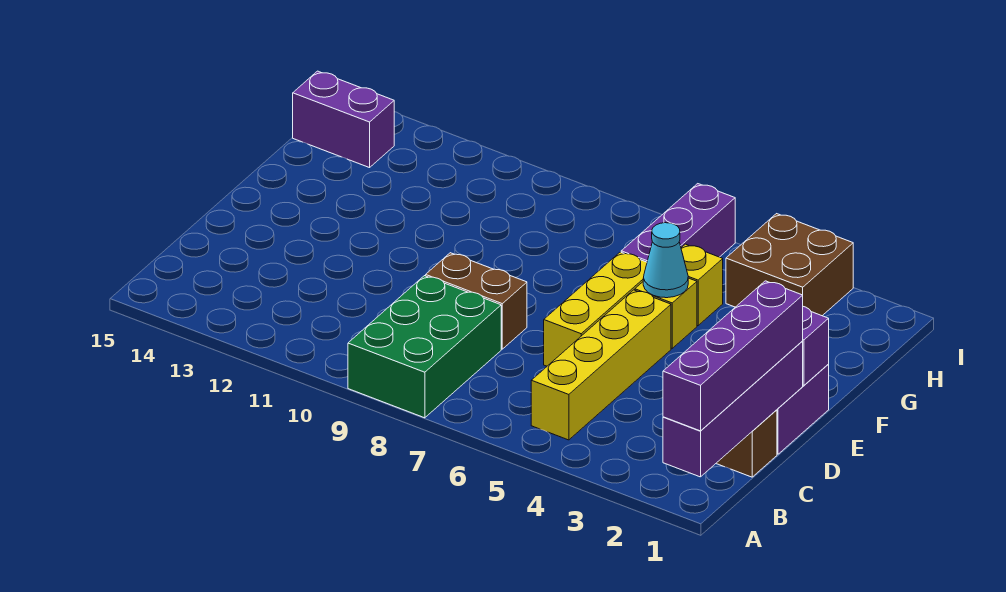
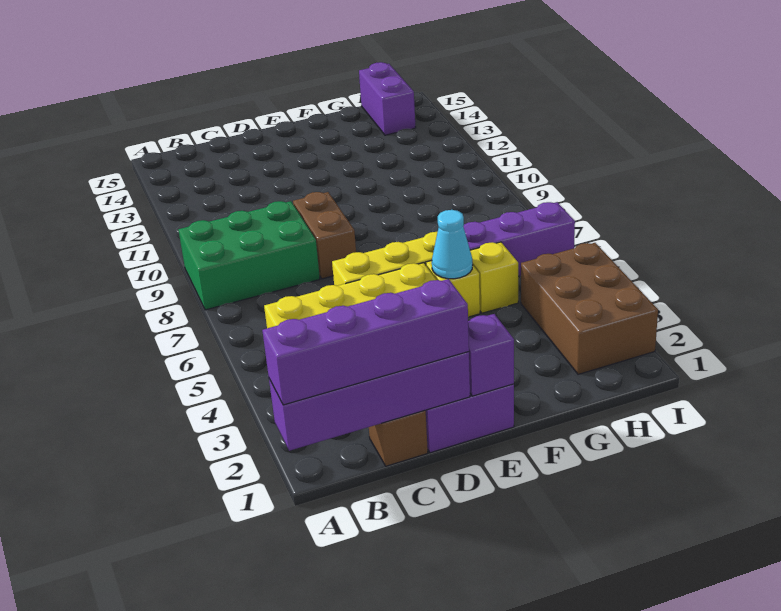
brown 2x2 brick [726,214,853,316] -> brown 2x3 brick [521,243,658,374]

